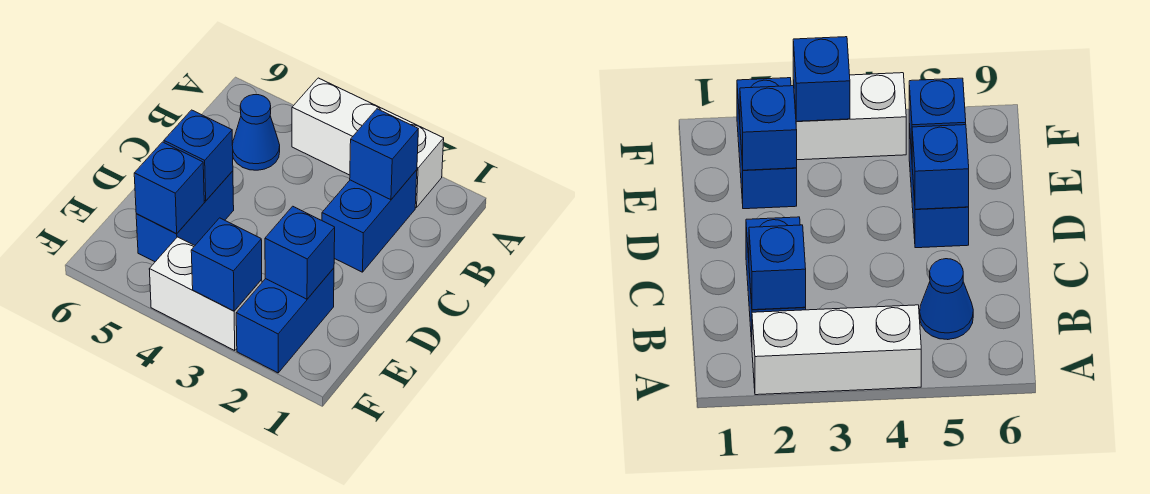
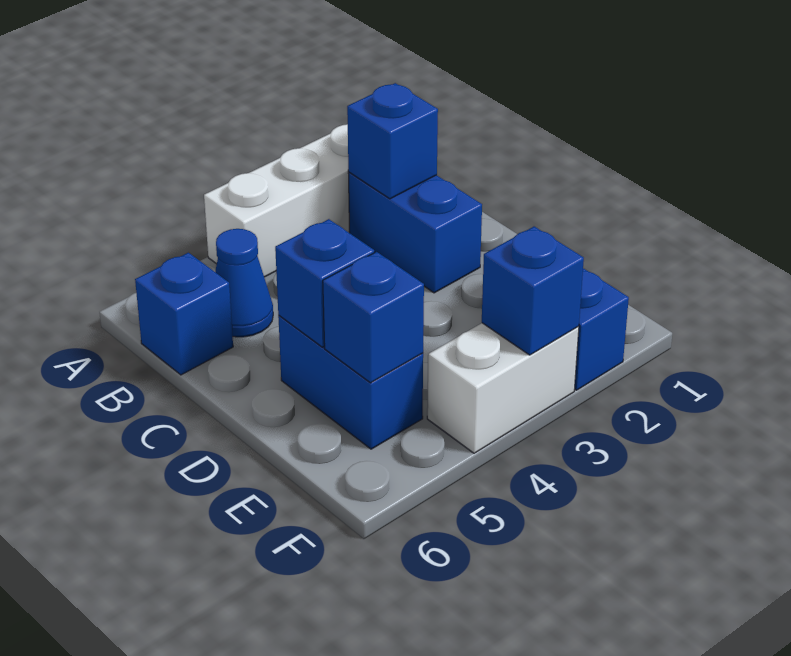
blue 1x1 brick [265,206,335,299] -> blue 1x1 brick moved to [135,253,233,375]

